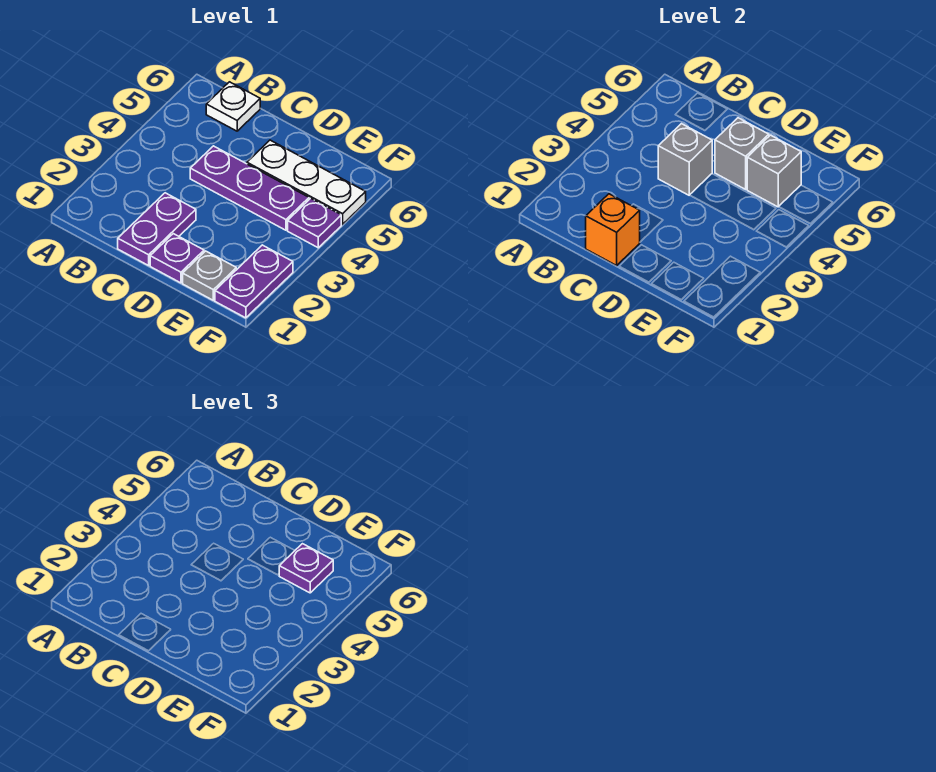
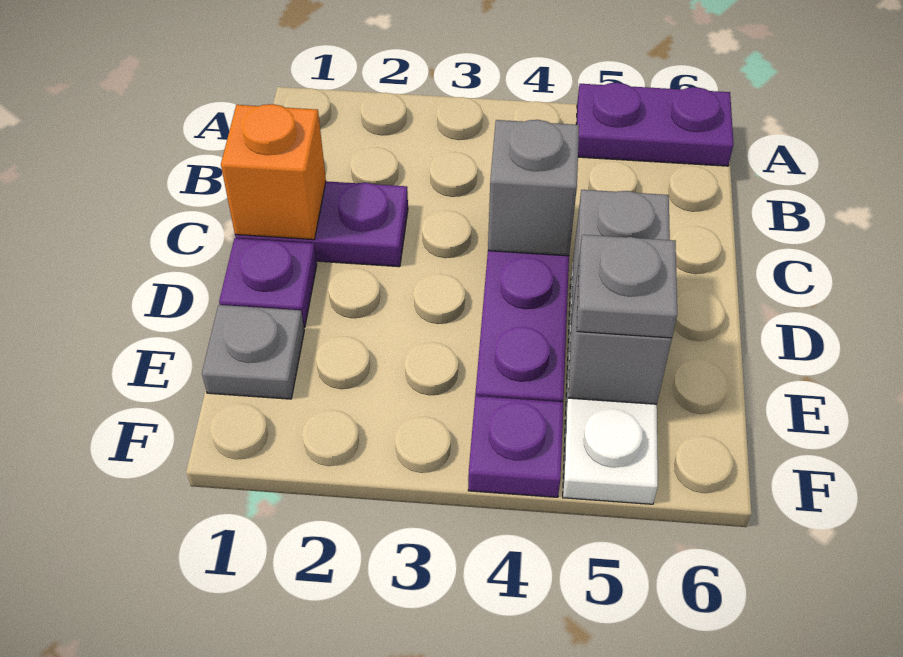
white 1x1 plate [206,82,260,131] -> none
purple 1x1 plate [279,544,333,593] -> grey 1x1 plate [577,235,677,338]
purple 1x2 plate [215,245,293,318] -> purple 1x2 plate moved to [576,83,734,166]

